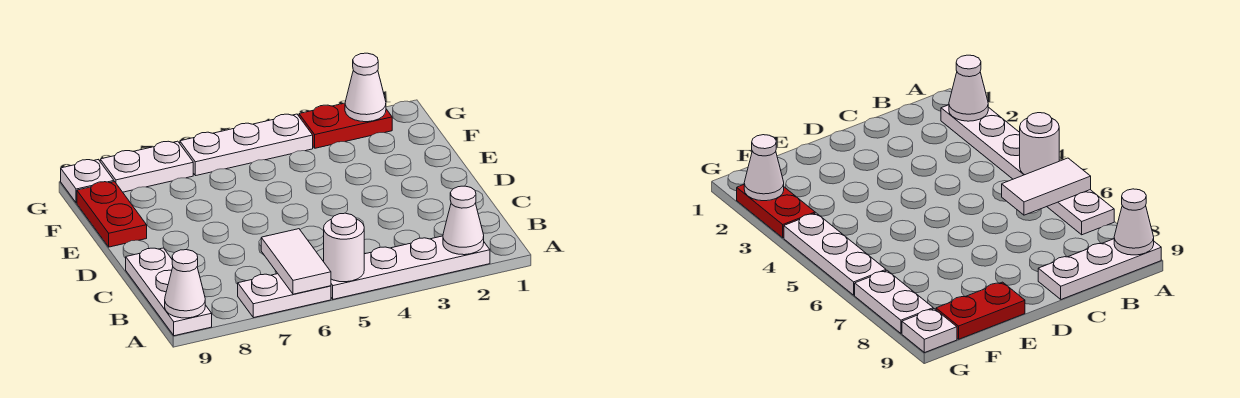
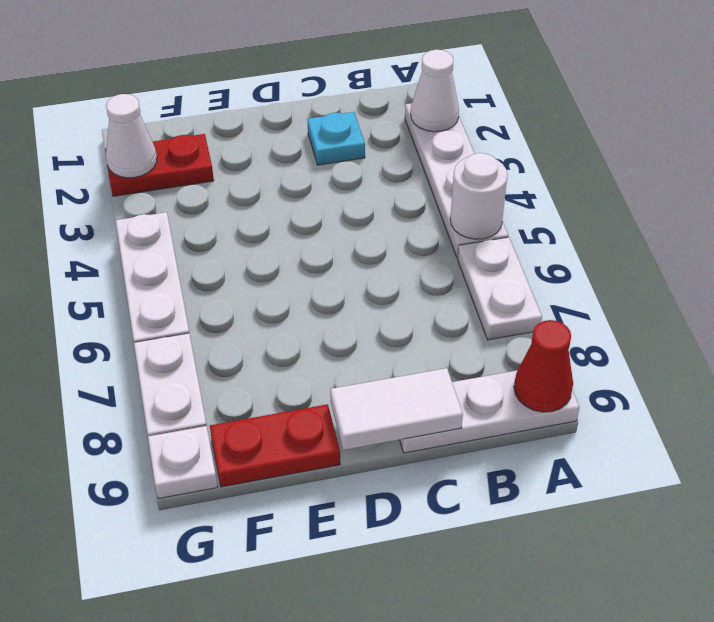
white 1x2 tile [261,229,331,294] -> white 1x2 tile moved to [330,368,463,450]
white 1x1 cone [165,250,205,318] -> red 1x1 cone [514,320,573,412]
none -> cyan 1x1 plate [307,112,365,165]
red 1x2 plate [299,103,392,148] -> red 1x2 plate turned to [105,134,214,196]

